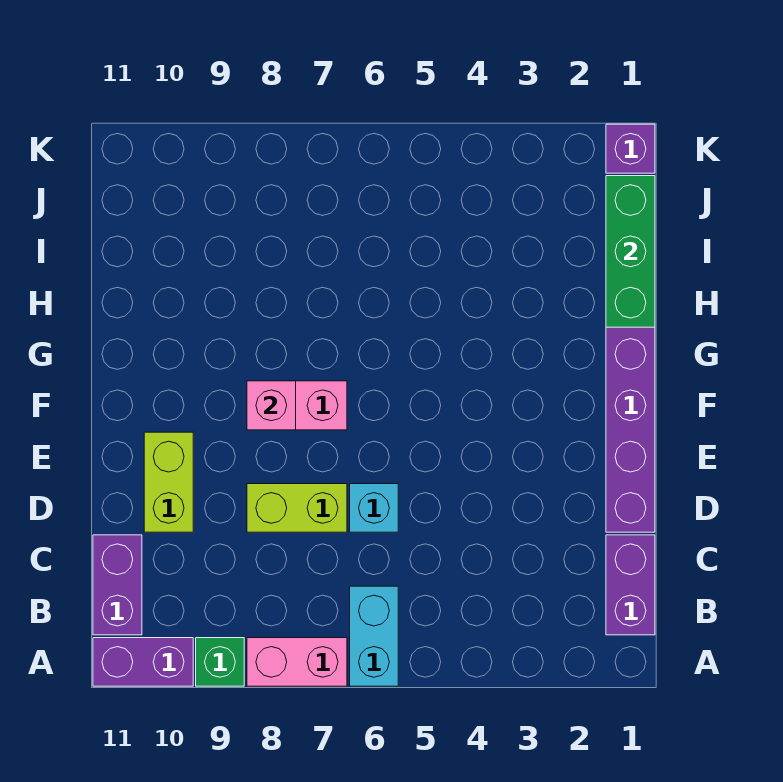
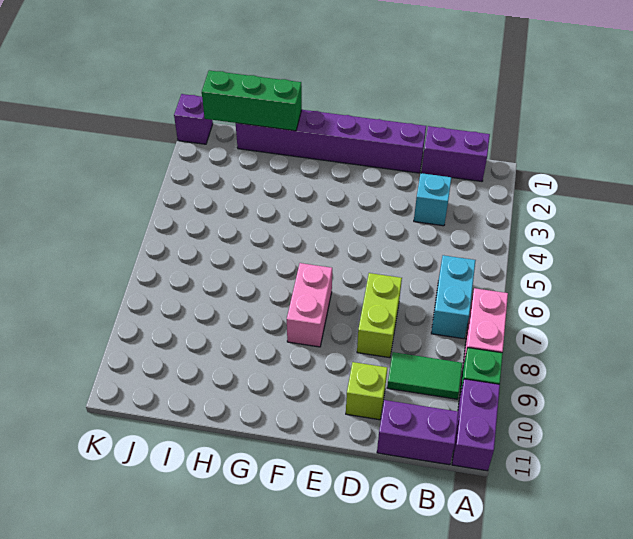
cyan 1x2 brick [350,586,398,686] -> cyan 1x2 brick turned to [431,255,476,339]
none -> green 1x2 tile [387,352,462,399]
cyan 1x1 brick [350,484,398,532] -> cyan 1x1 brick moved to [414,173,451,226]
lime 1x2 brick [144,432,193,532] -> lime 1x1 brick [346,362,387,420]
pink 1x1 brick [247,381,296,430] -> none

